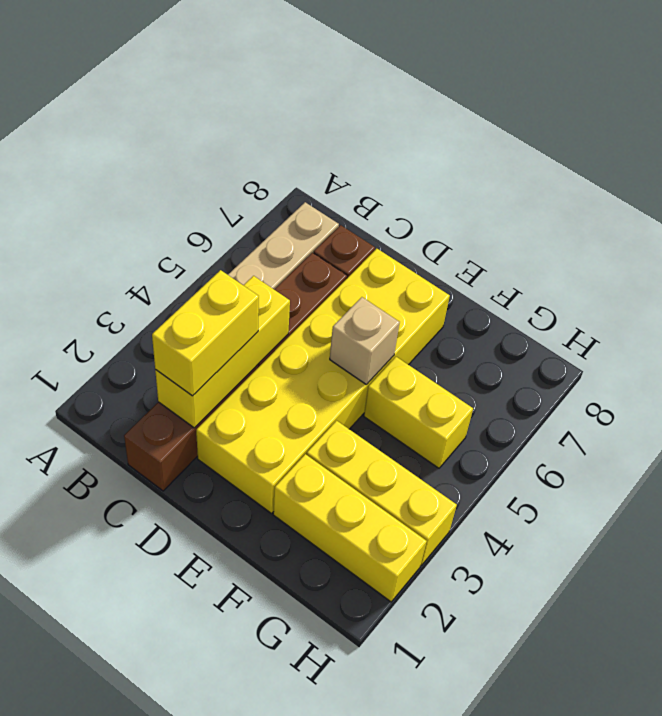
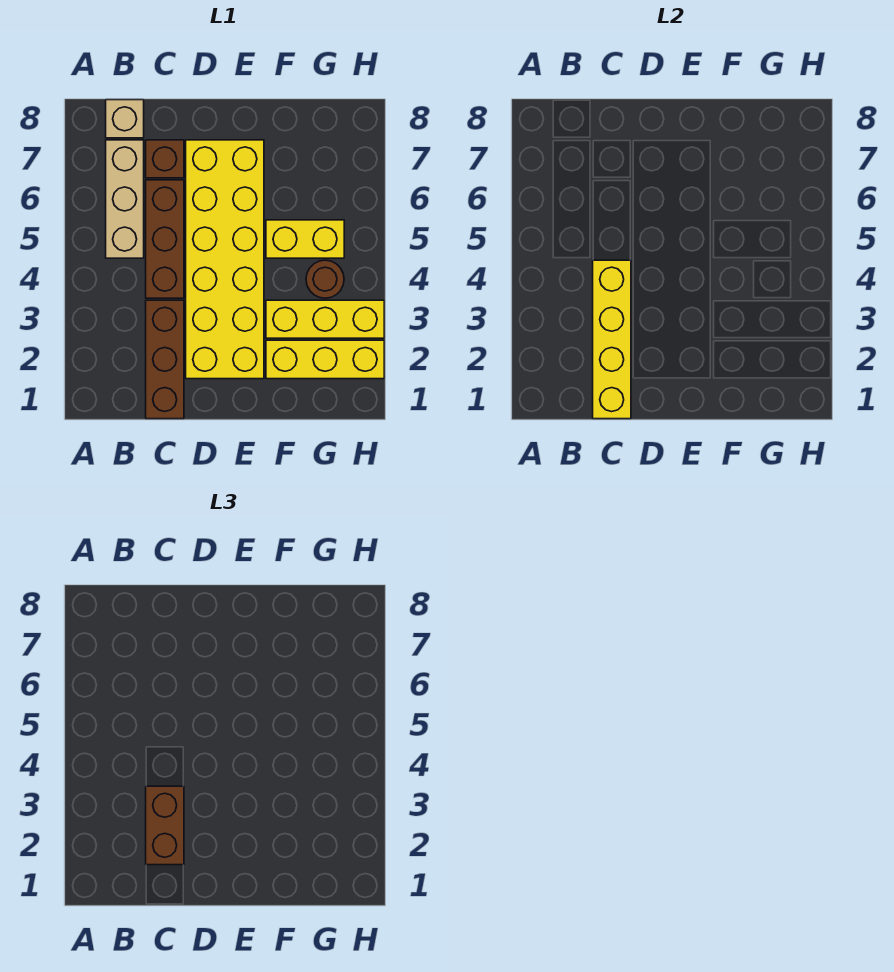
yellow 1x3 brick [155,276,290,428] -> yellow 1x4 brick [593,260,631,419]
yellow 1x2 brick [152,270,259,396] -> brown 1x2 brick [146,786,184,865]
tan 1x1 brick [330,297,400,385] -> tan 1x1 brick moved to [106,100,144,138]
none -> brown 1x1 round brick [306,260,344,298]

